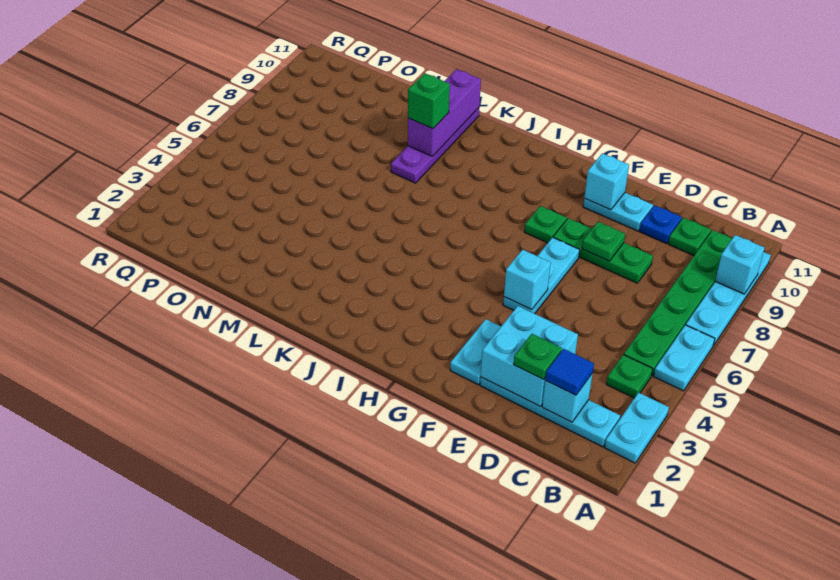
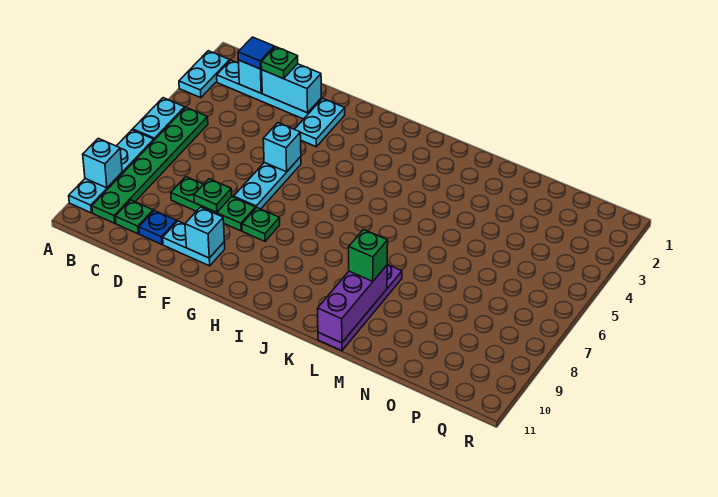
green 1x1 plate [606,355,653,398] -> none
cyan 2x2 brick [481,306,578,406] -> cyan 1x2 brick [262,64,321,113]

